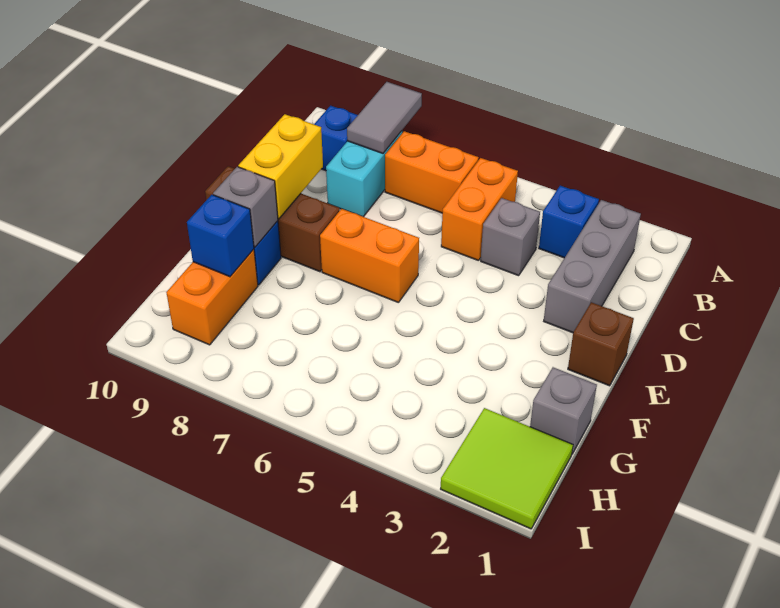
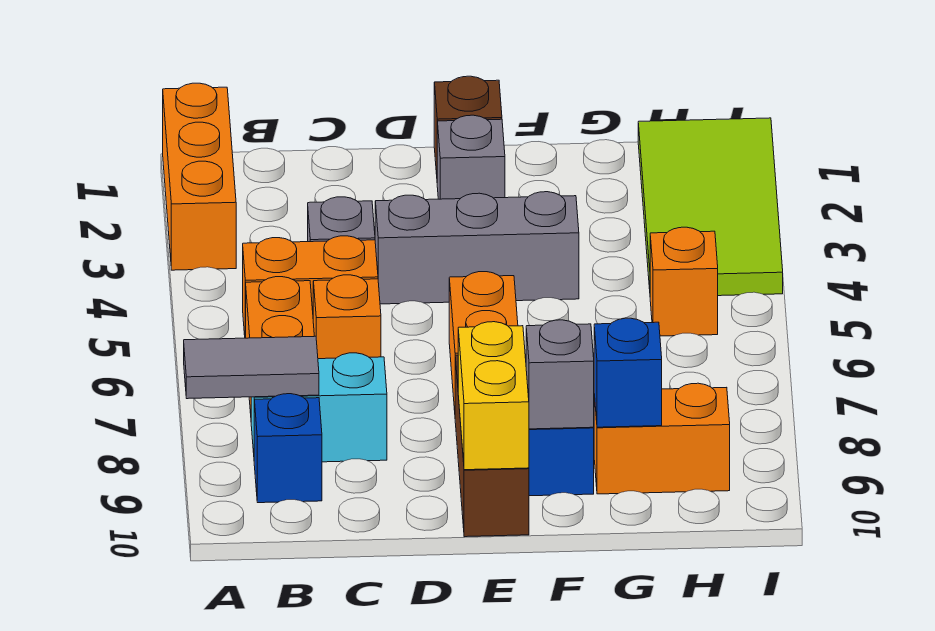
none -> orange 1x3 brick [163,83,236,270]
grey 1x3 brick [544,200,641,333] -> grey 1x3 brick moved to [375,192,579,304]
blue 1x1 brick [539,186,599,258] -> none
none -> orange 1x1 brick [313,275,381,359]
yellow 1x2 brick [238,114,323,219] -> yellow 1x2 brick turned to [458,322,529,470]
grey 1x1 brick [530,367,597,454] -> grey 1x1 brick moved to [437,115,505,199]
lime 2x2 tile [441,408,573,529] -> lime 2x4 tile [638,118,783,296]
none -> orange 1x1 brick [650,227,718,336]

